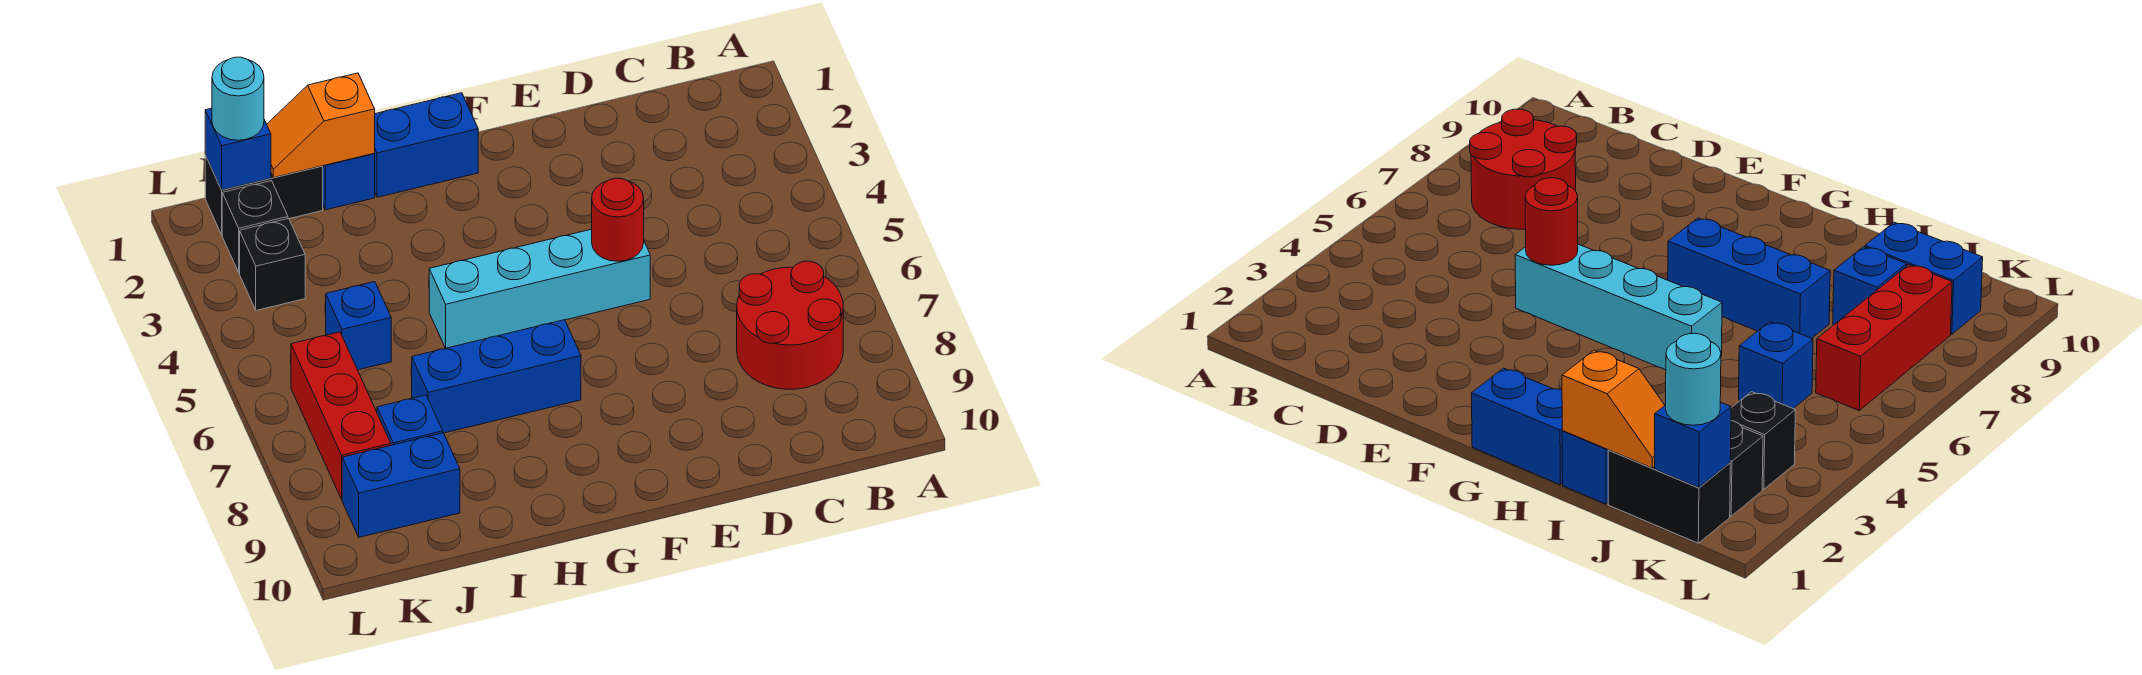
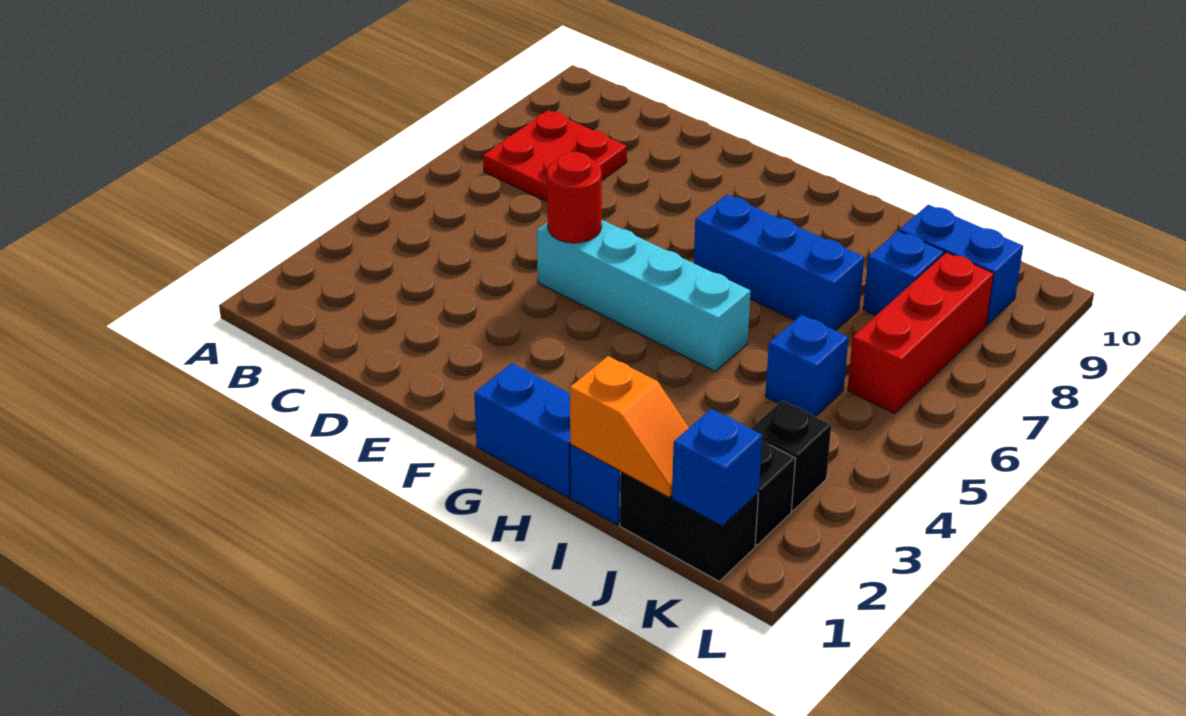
red 2x2 round brick [737,261,843,389] -> red 2x2 plate [483,110,627,202]
cyan 1x1 round brick [212,57,264,140] -> none

